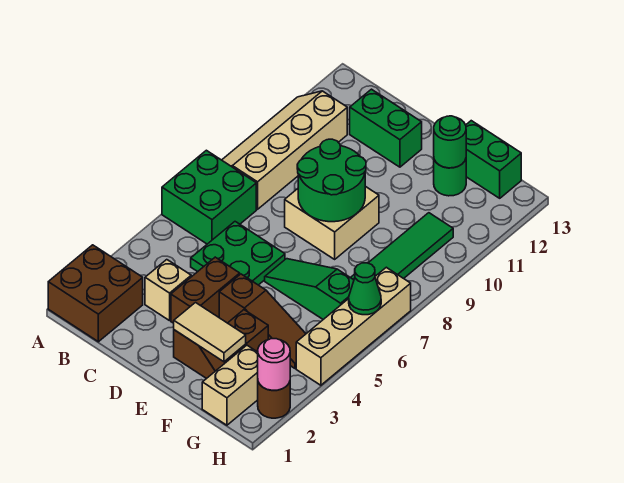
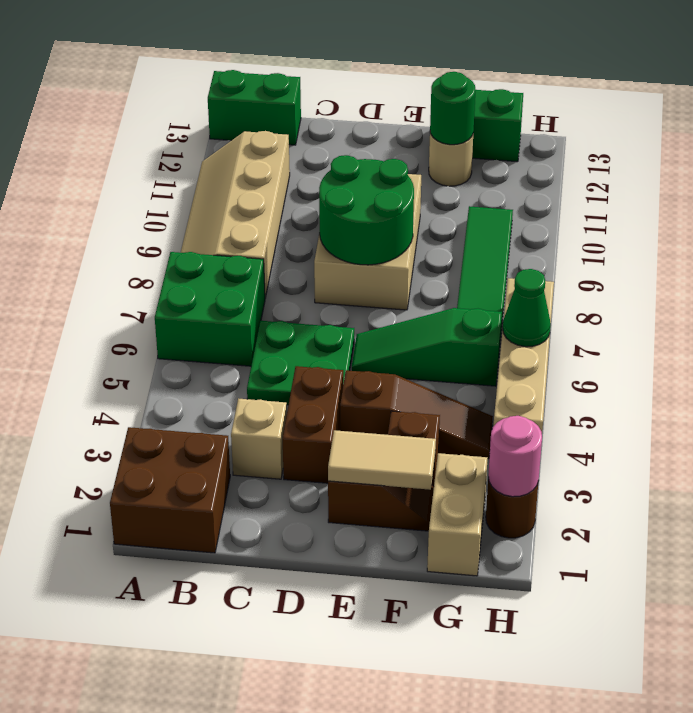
green 1x2 brick [350,89,422,167] -> green 1x2 brick moved to [208,70,301,145]
tan 2x2 brick [285,186,379,259] -> tan 2x3 brick [314,174,421,310]
green 1x1 round brick [434,159,466,196] -> tan 1x1 round brick [429,134,473,186]

